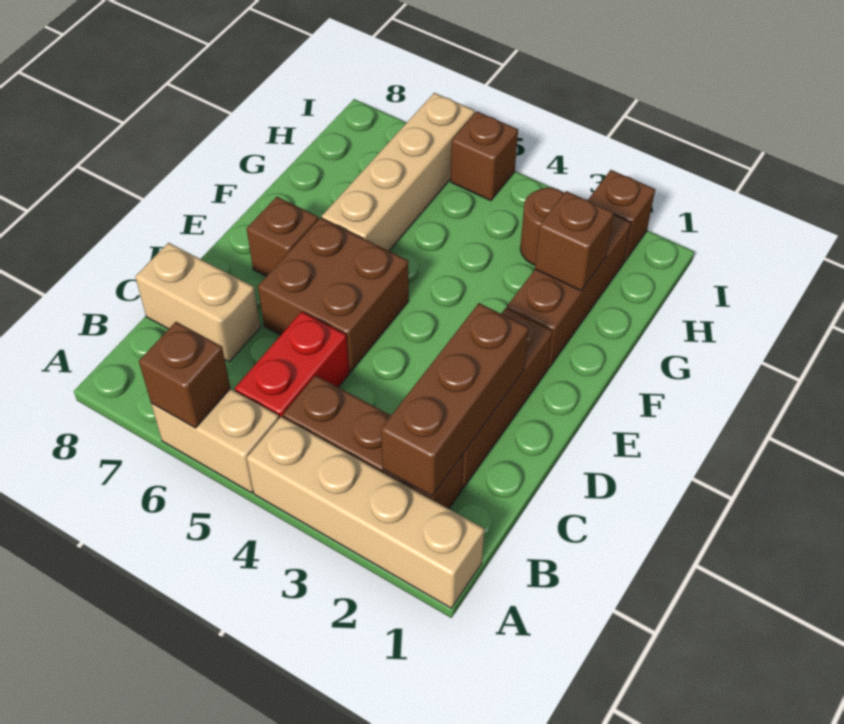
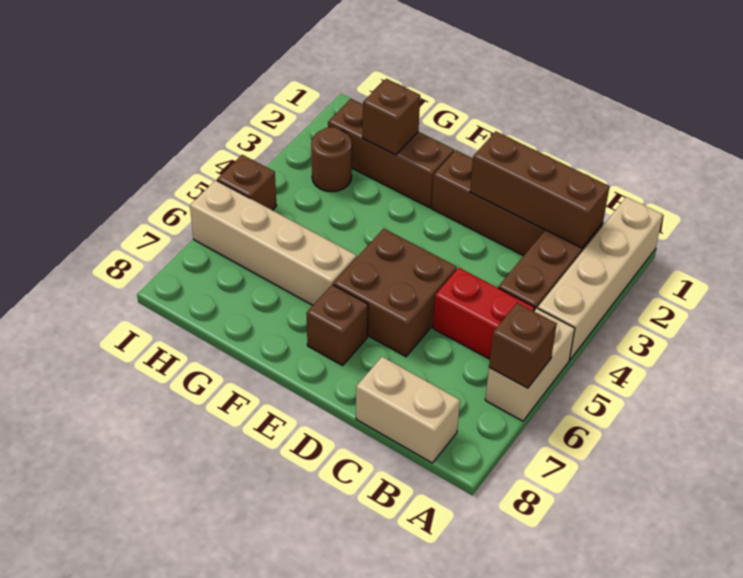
tan 1x2 brick [135,243,260,362] -> tan 1x2 brick turned to [356,357,460,463]
brown 1x1 brick [588,170,655,262] -> none

